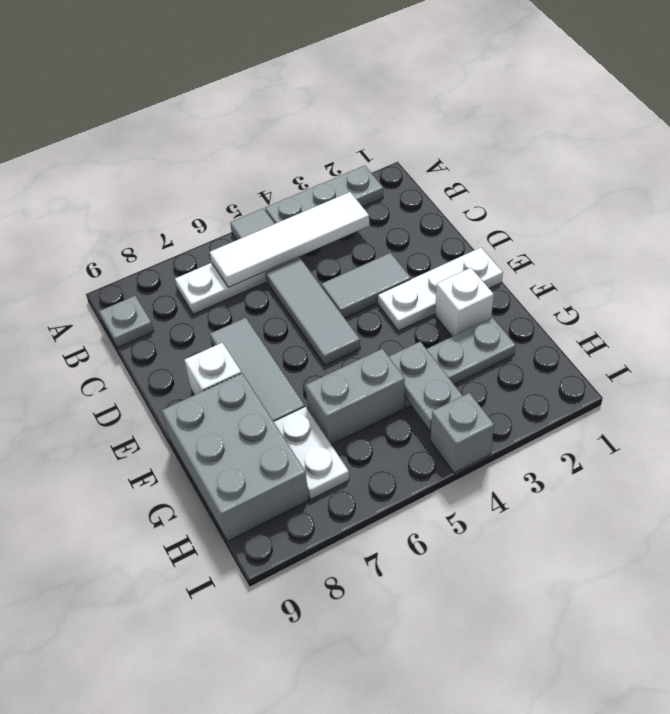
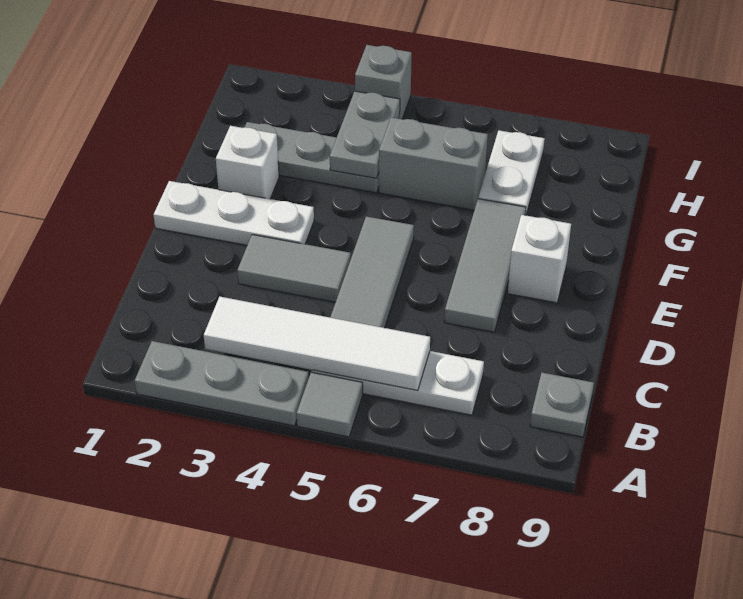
grey 2x3 brick [162,373,309,541] -> none

